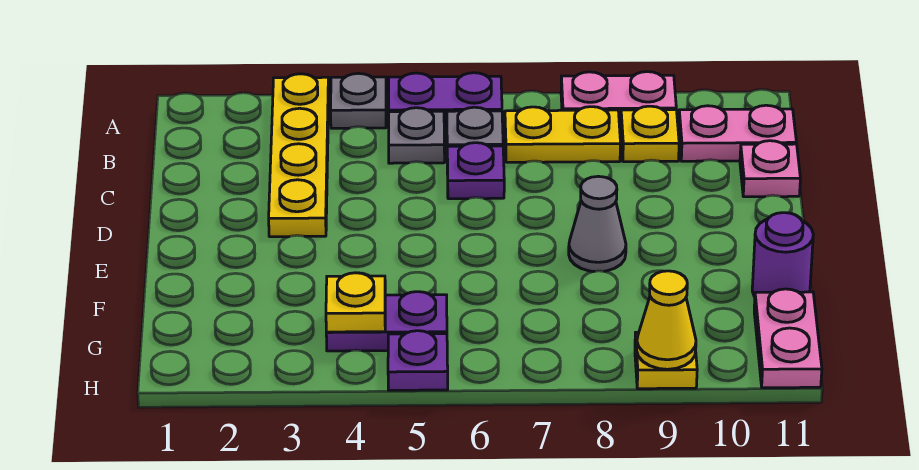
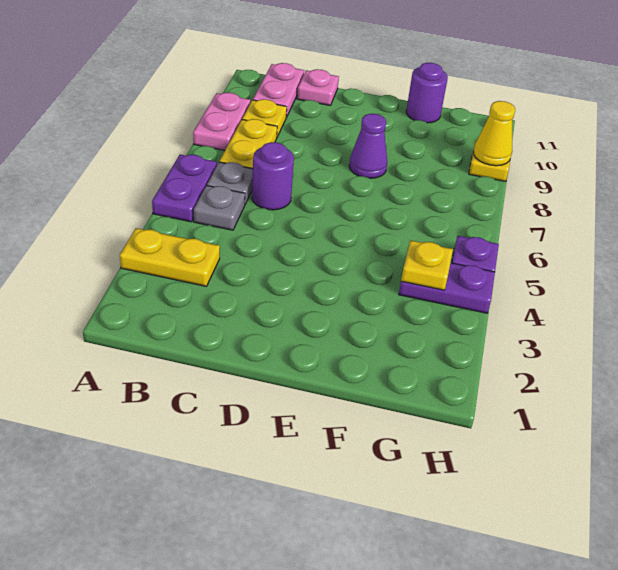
yellow 1x4 plate [269,74,329,237] -> yellow 1x2 plate [120,228,220,286]
grey 1x1 plate [331,73,386,128] -> none
purple 1x1 plate [447,143,504,199] -> purple 1x1 round brick [252,142,294,210]
grey 1x1 cone [569,176,626,271] -> purple 1x1 cone [349,114,387,178]
purple 1x2 plate [326,292,447,351] -> purple 1x2 plate turned to [399,263,495,313]
pink 1x2 plate [754,289,822,388] -> none

